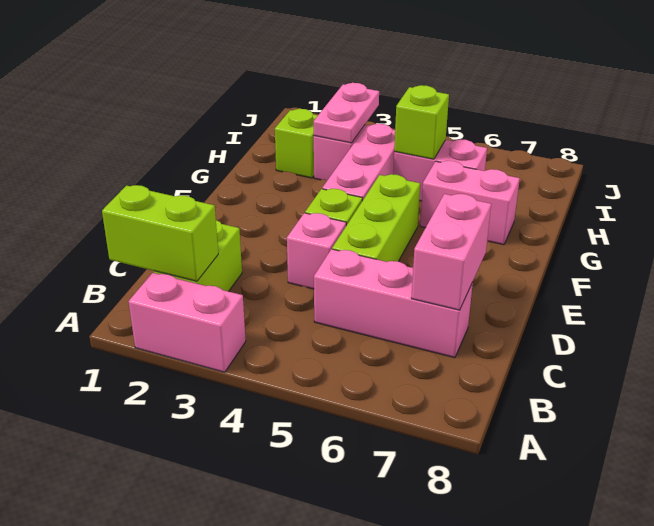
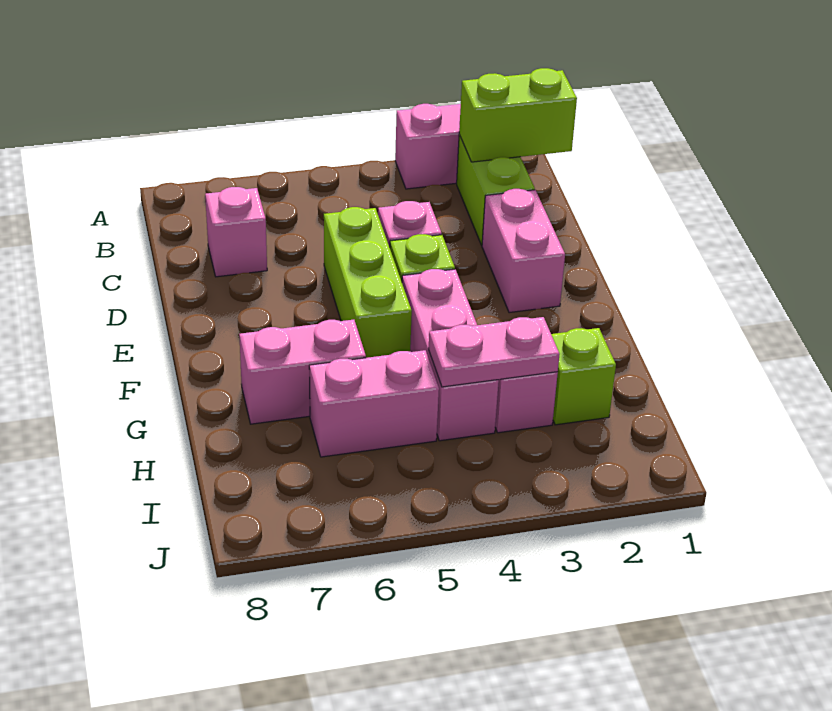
pink 1x3 brick [314,249,473,358] -> pink 1x1 brick [205,187,267,277]
pink 1x2 brick [411,194,491,310] -> pink 1x2 brick moved to [482,189,565,313]
pink 1x2 plate [314,83,379,143] -> pink 1x2 plate turned to [429,317,560,387]
lime 1x1 brick [394,85,449,159] -> none

